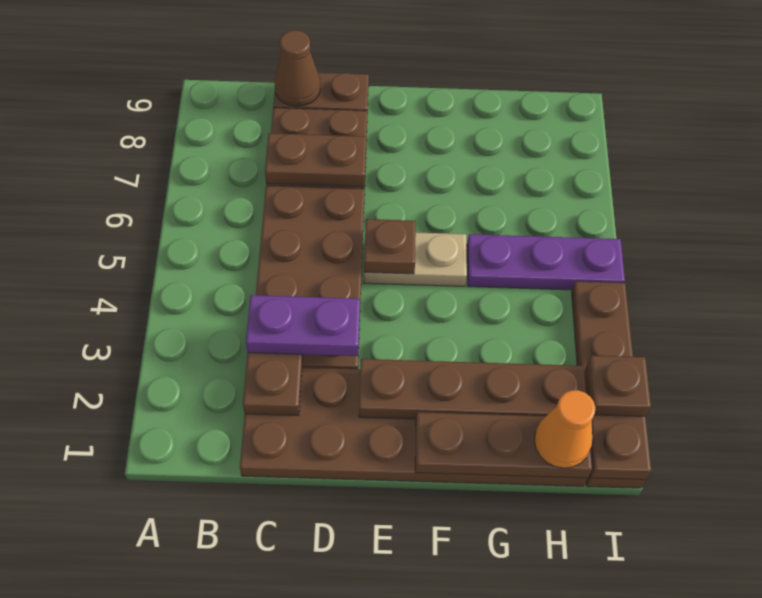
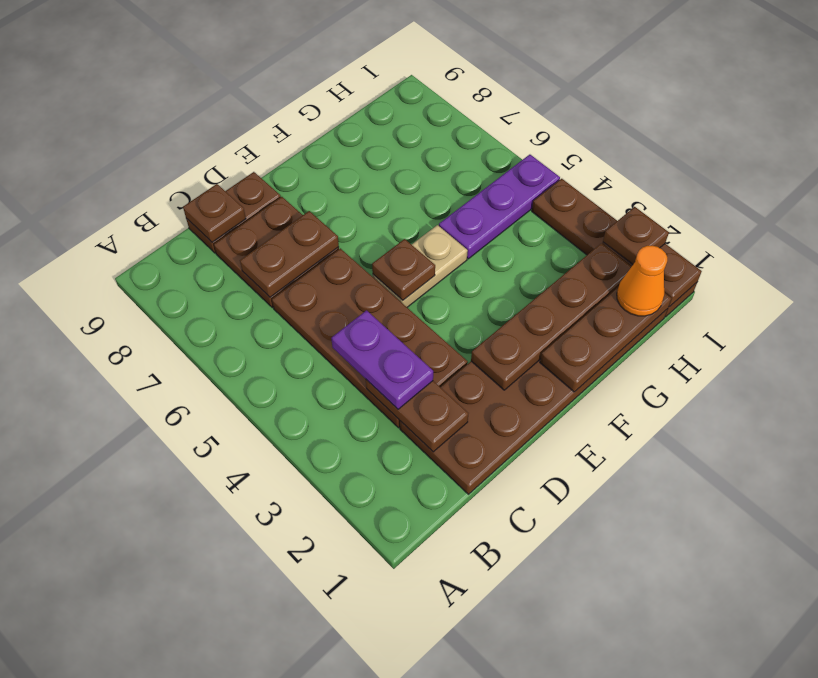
purple 1x2 plate [246,295,360,356] -> purple 1x2 plate turned to [331,310,433,409]
brown 1x1 cone [274,30,320,106] -> brown 1x1 plate [183,184,246,243]

